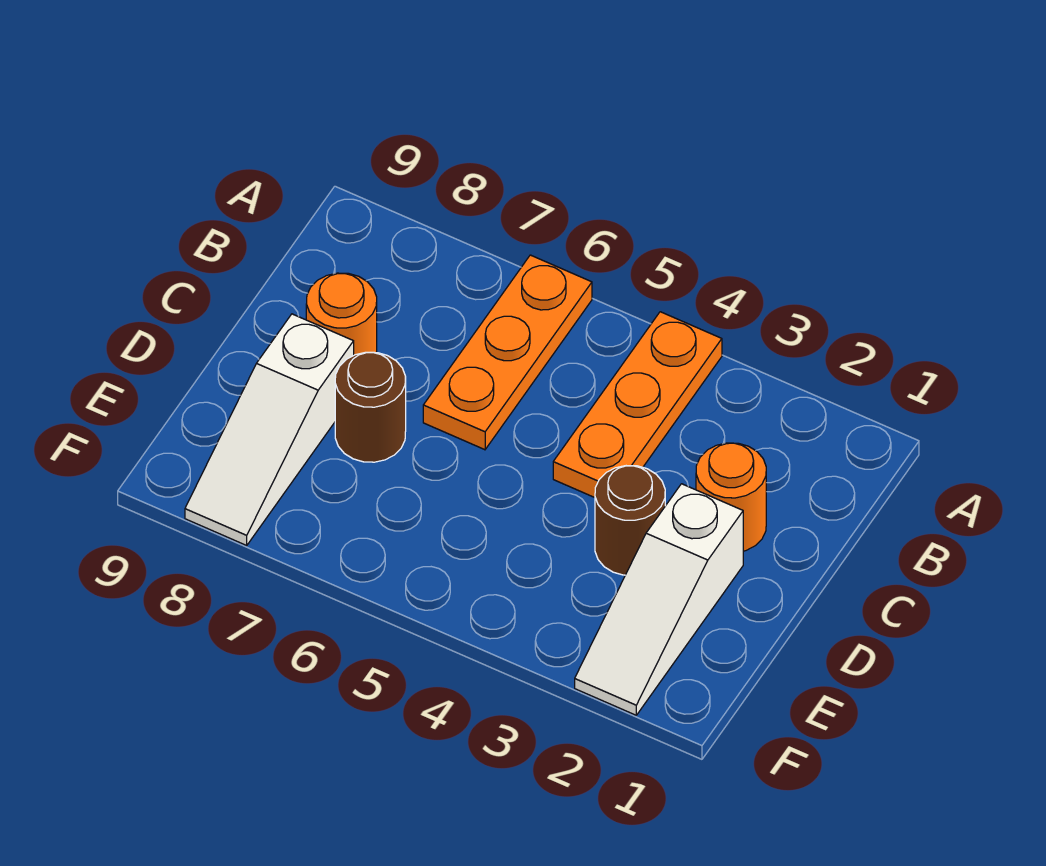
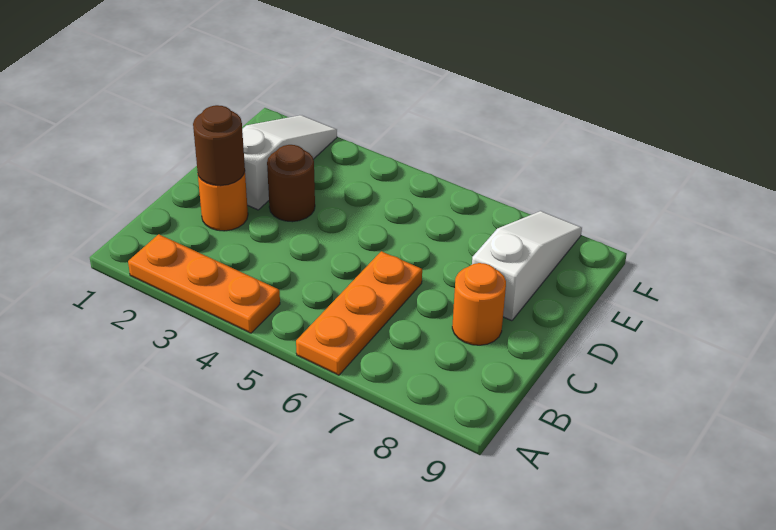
orange 1x3 plate [553,312,722,498] -> orange 1x3 plate turned to [128,234,280,333]
brown 1x1 round brick [335,352,406,462] -> brown 1x1 round brick moved to [193,105,245,186]

